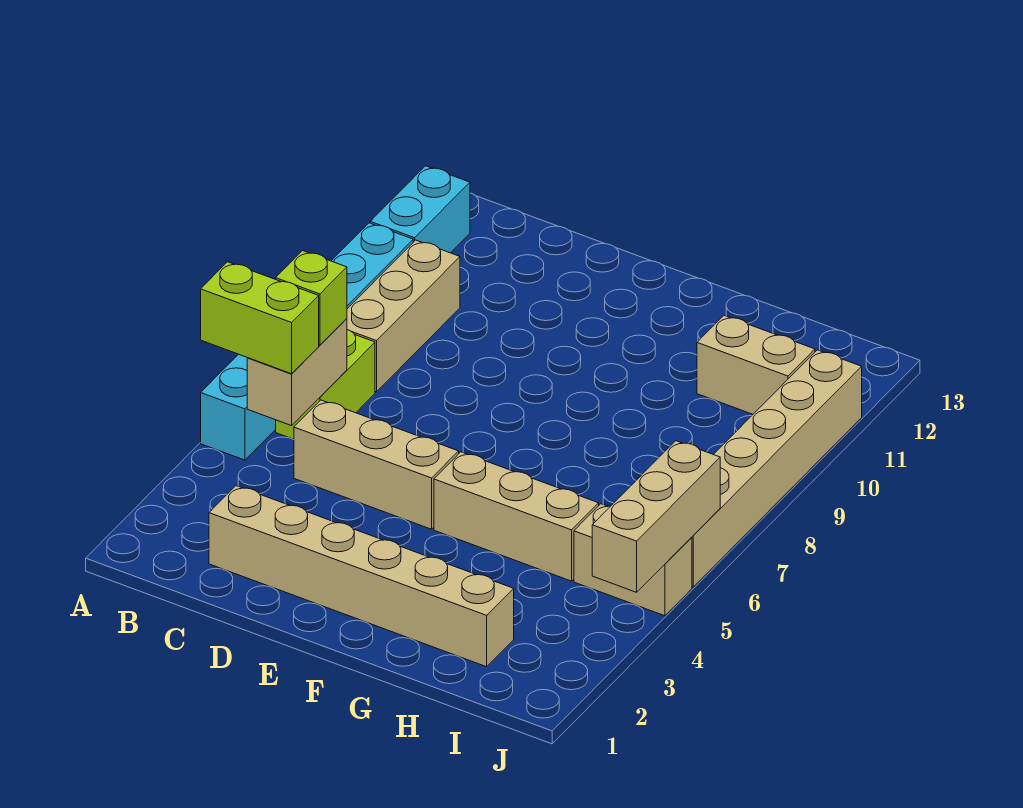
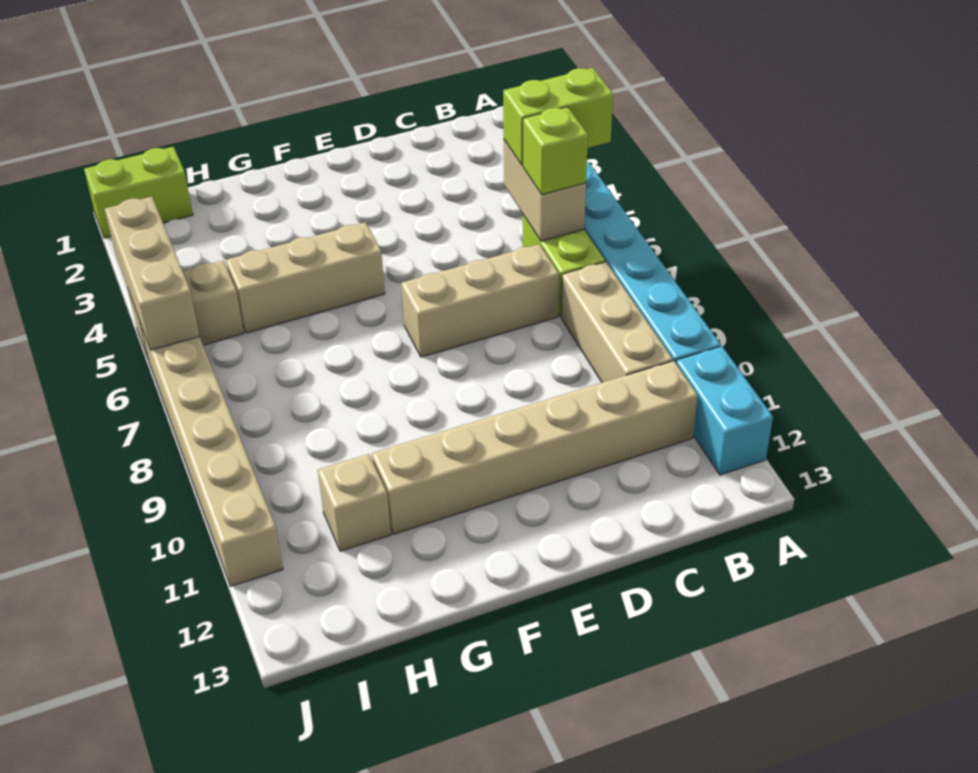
tan 1x6 brick [209,486,514,667] -> tan 1x6 brick moved to [372,361,698,534]
tan 1x3 brick [294,400,459,529] -> tan 1x3 brick moved to [401,244,559,357]
tan 1x2 brick [697,316,815,414] -> tan 1x1 brick [318,454,391,551]
none -> lime 1x2 brick [84,147,193,238]

